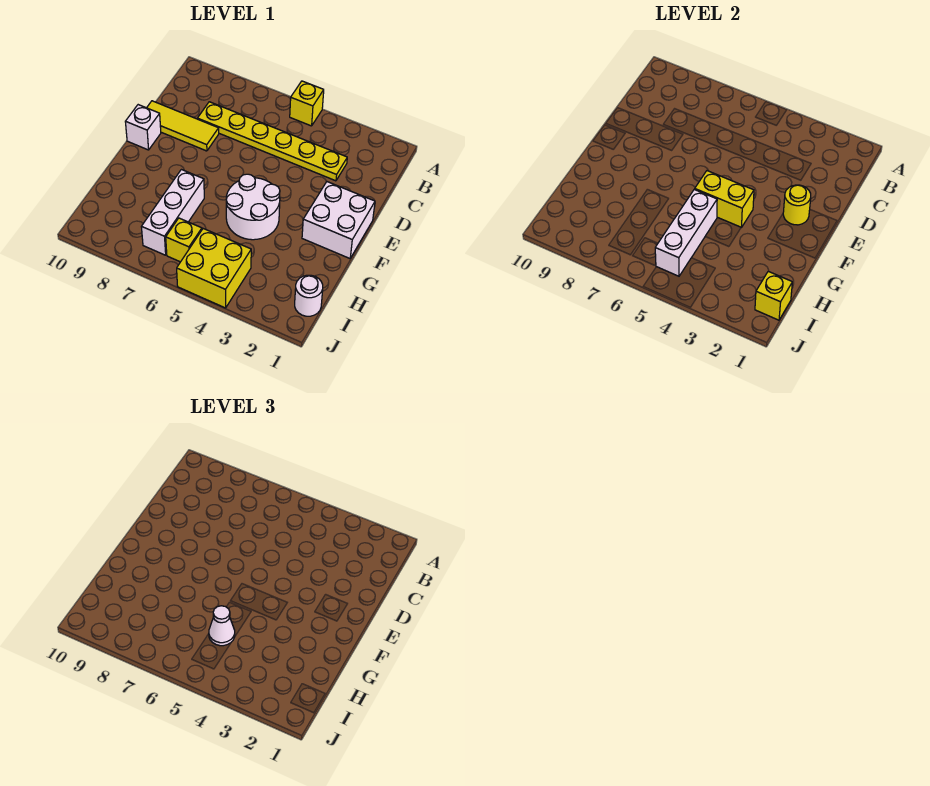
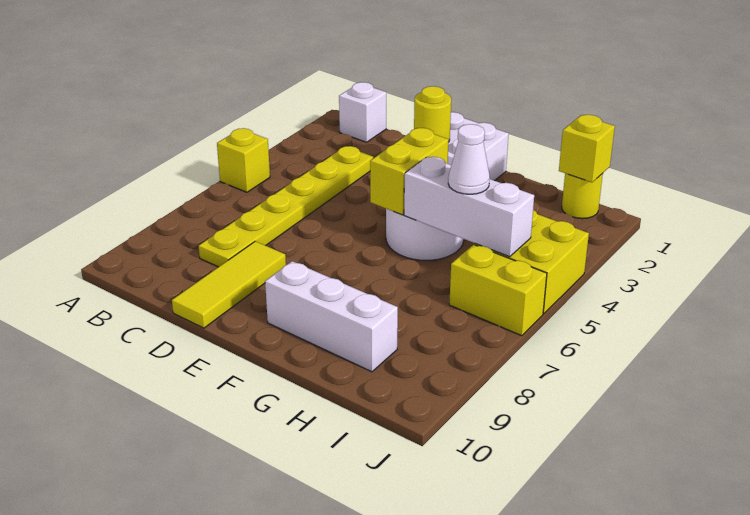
white 1x1 brick [125,105,161,150] -> white 1x1 brick moved to [339,82,386,142]
white 1x3 brick [141,170,204,255] -> white 1x3 brick moved to [265,261,398,372]
white 1x1 round brick [295,275,323,316] -> yellow 1x1 round brick [562,173,603,219]
yellow 1x1 brick [166,218,202,262] -> yellow 1x2 brick [449,245,547,336]

